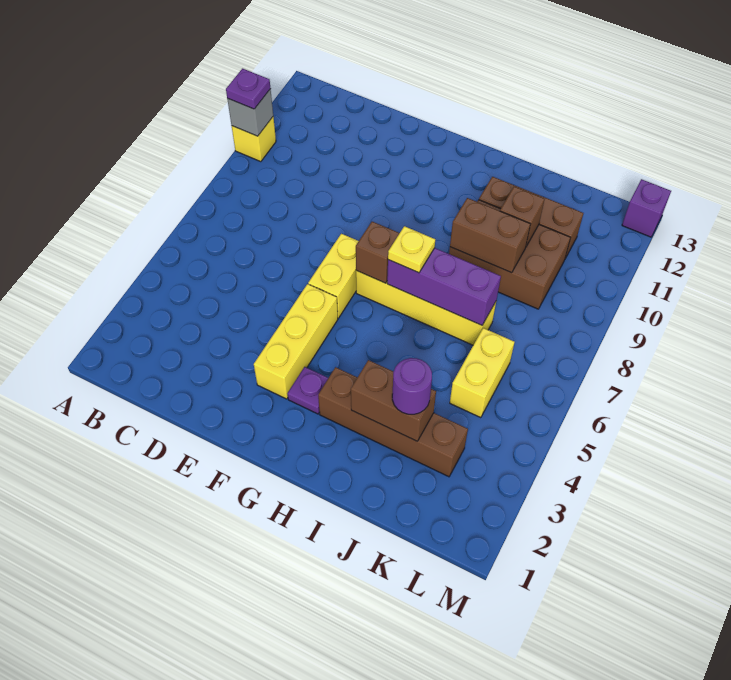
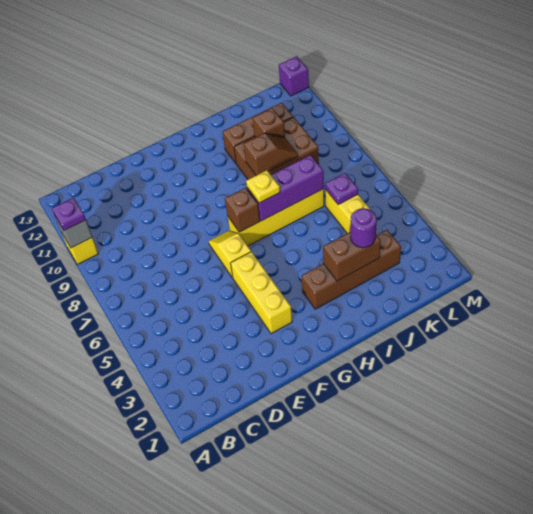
yellow 1x2 brick [308,234,359,318] -> yellow 1x2 slope [208,231,251,278]
purple 1x1 plate [288,367,328,414] -> purple 1x1 plate moved to [325,173,358,204]
brown 1x2 brick [450,198,530,273] -> brown 1x2 slope [244,133,298,175]

